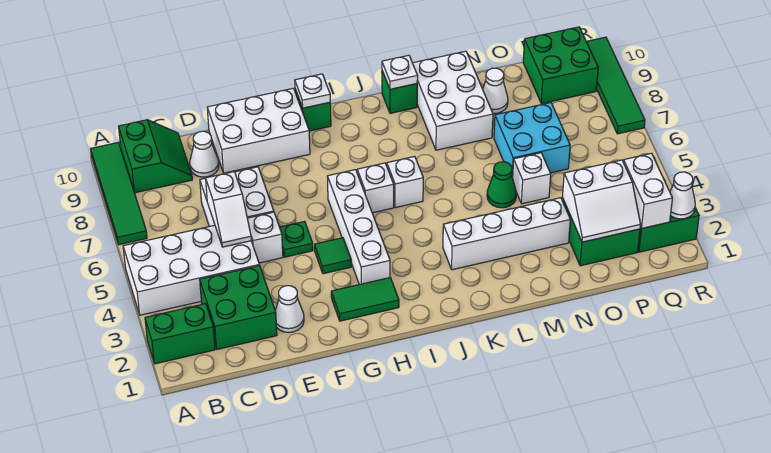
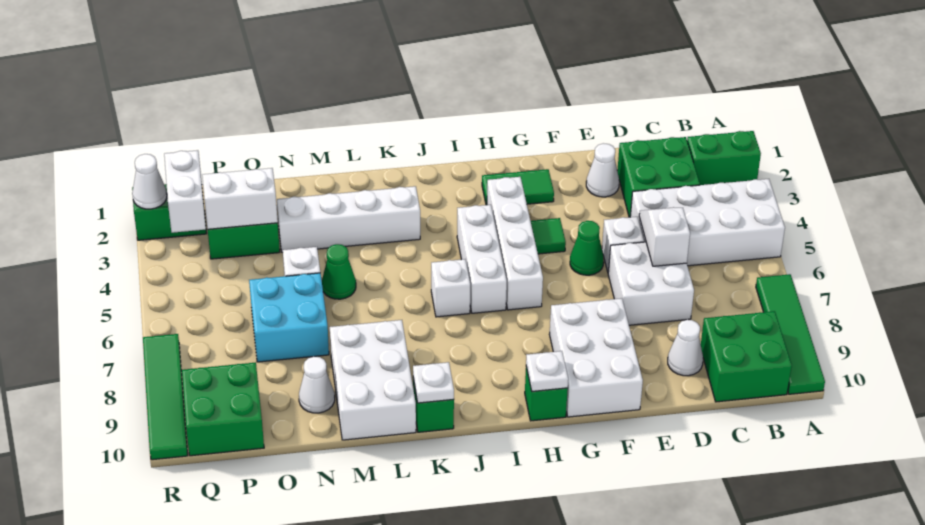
green 2x2 slope [119,120,192,193] -> green 2x2 brick [701,311,792,402]
white 2x3 brick [207,88,310,173] -> white 2x3 brick turned to [549,298,643,417]
green 1x1 plate [280,221,313,257] -> green 1x1 cone [570,221,604,275]
white 1x1 brick [357,163,394,213] -> white 1x3 brick [457,205,507,313]

